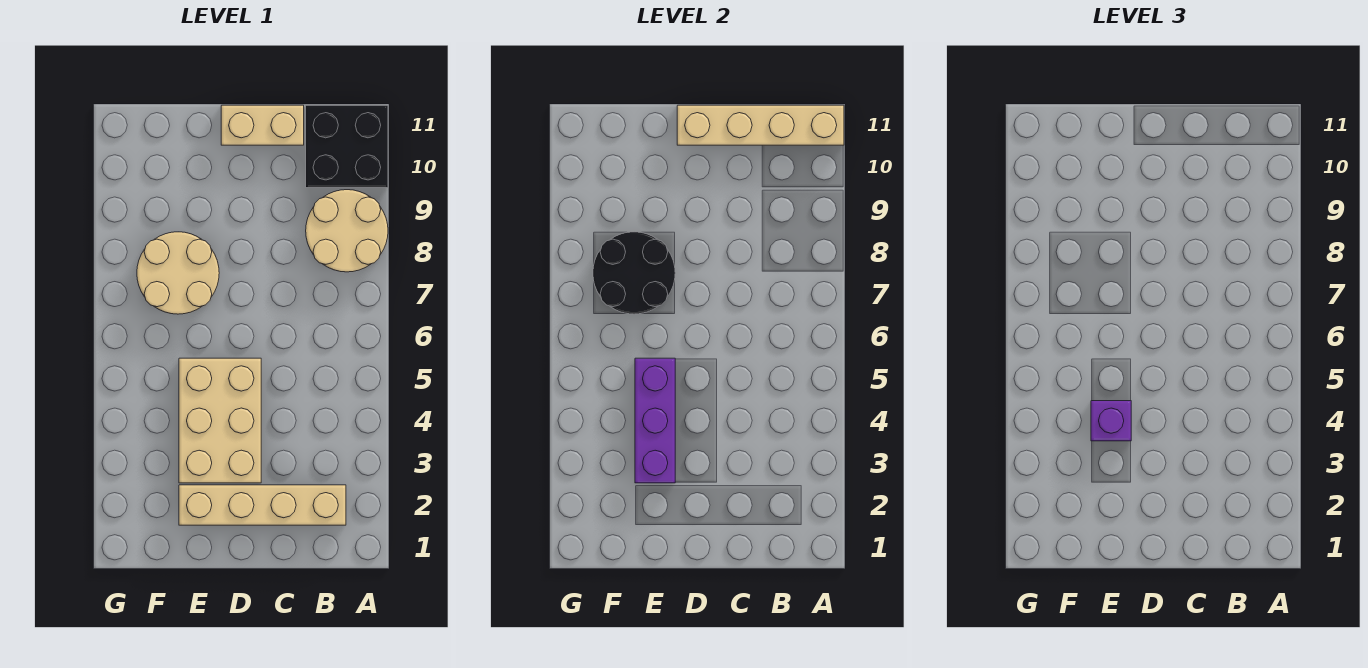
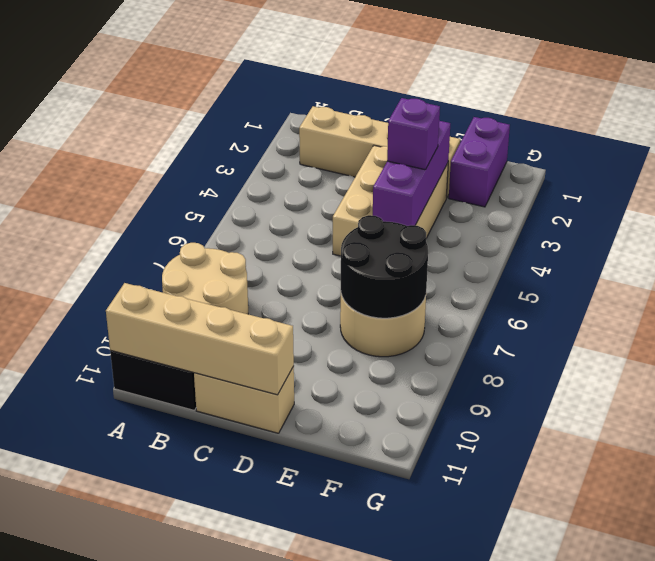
none -> purple 1x2 brick [449,117,510,207]

